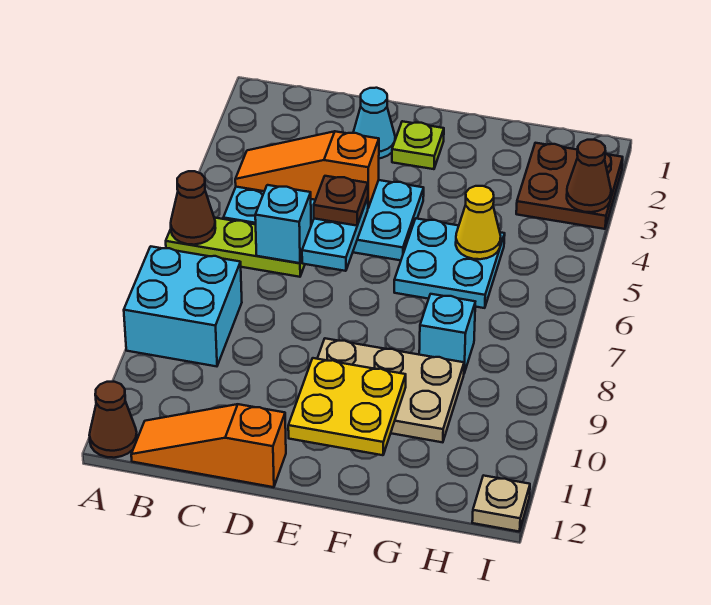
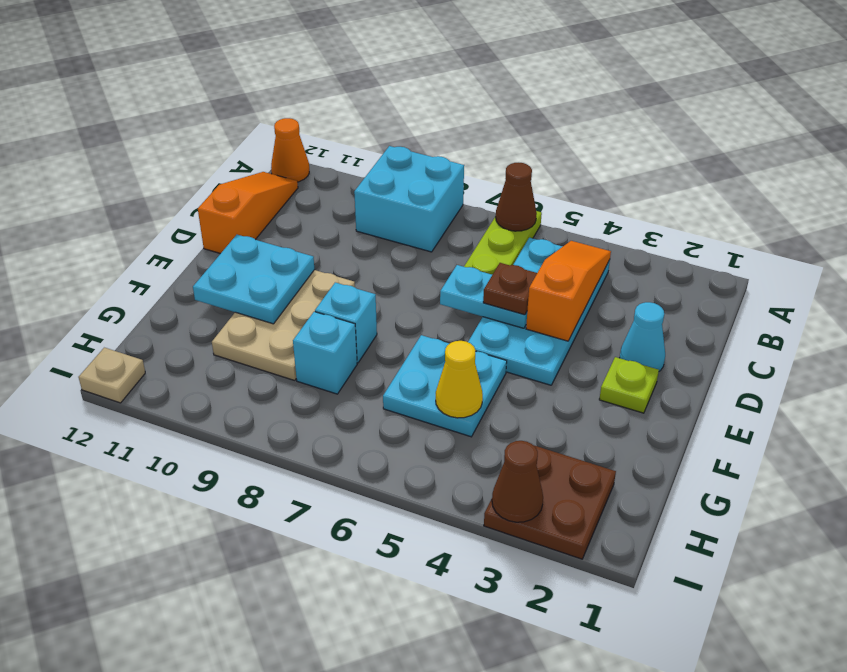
brown 1x1 cone [90,382,137,458] -> orange 1x1 cone [271,118,309,182]
cyan 1x1 brick [255,185,311,263] -> cyan 1x1 brick moved to [315,282,377,363]
yellow 2x2 plate [288,358,406,455] -> cyan 2x2 plate [193,235,314,324]

